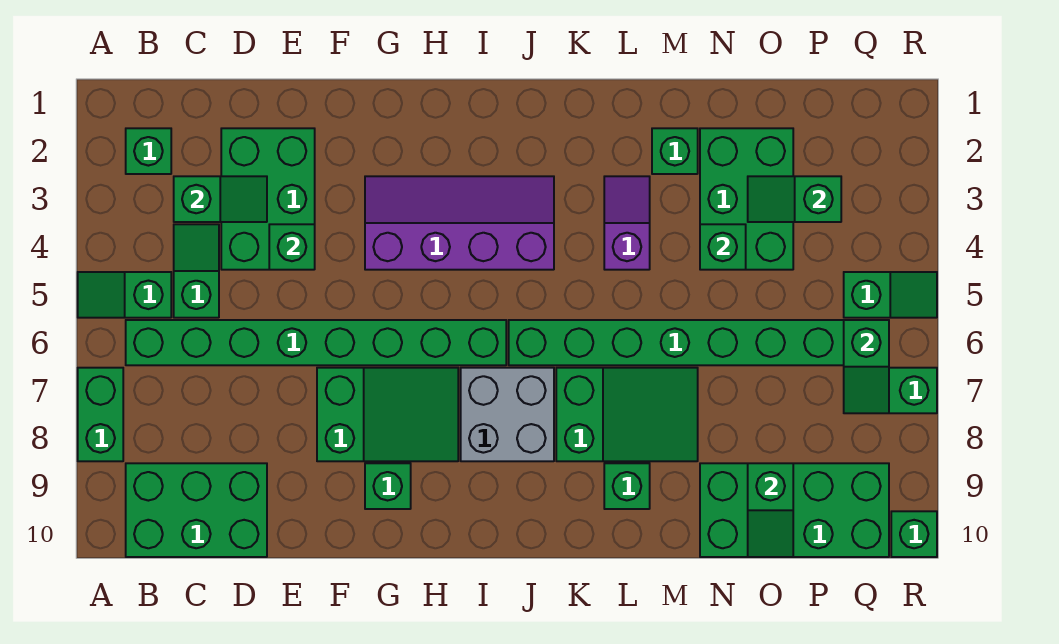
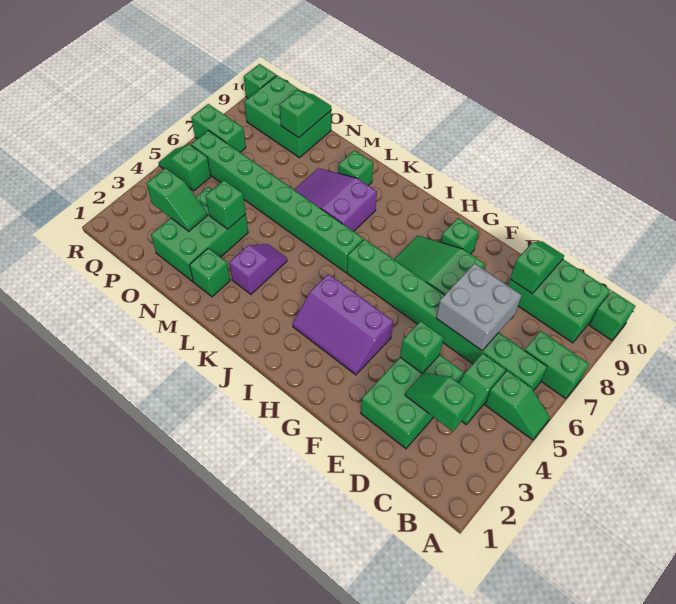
green 1x2 brick [78,368,123,461] -> green 1x2 brick turned to [525,331,589,399]
green 1x1 brick [126,128,171,174] -> green 1x1 brick moved to [589,291,635,340]
purple 2x4 slope [365,176,554,270] -> purple 2x3 slope [293,274,393,375]
grey 2x2 brick [461,368,554,461] -> grey 2x2 brick moved to [436,264,522,350]
green 2x3 slope [556,368,698,461] -> purple 2x3 slope [294,168,377,231]
purple 1x2 slope [604,176,650,270] -> purple 1x2 slope turned to [229,244,287,294]
green 2x4 brick [700,463,889,557] -> green 2x3 brick [244,75,331,158]
green 1x2 slope [844,320,889,413] -> green 1x2 slope moved to [510,241,564,294]

